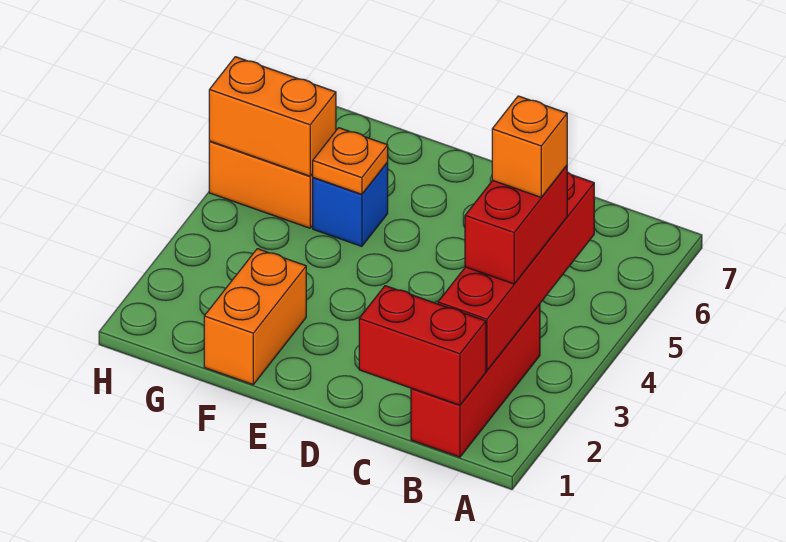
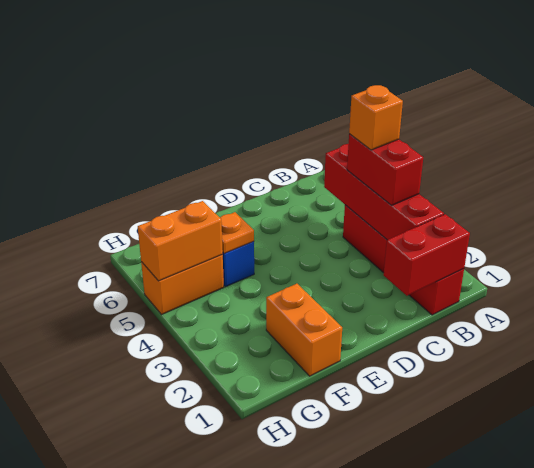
red 1x3 brick [411,304,540,457] -> red 1x4 brick [343,205,464,315]

